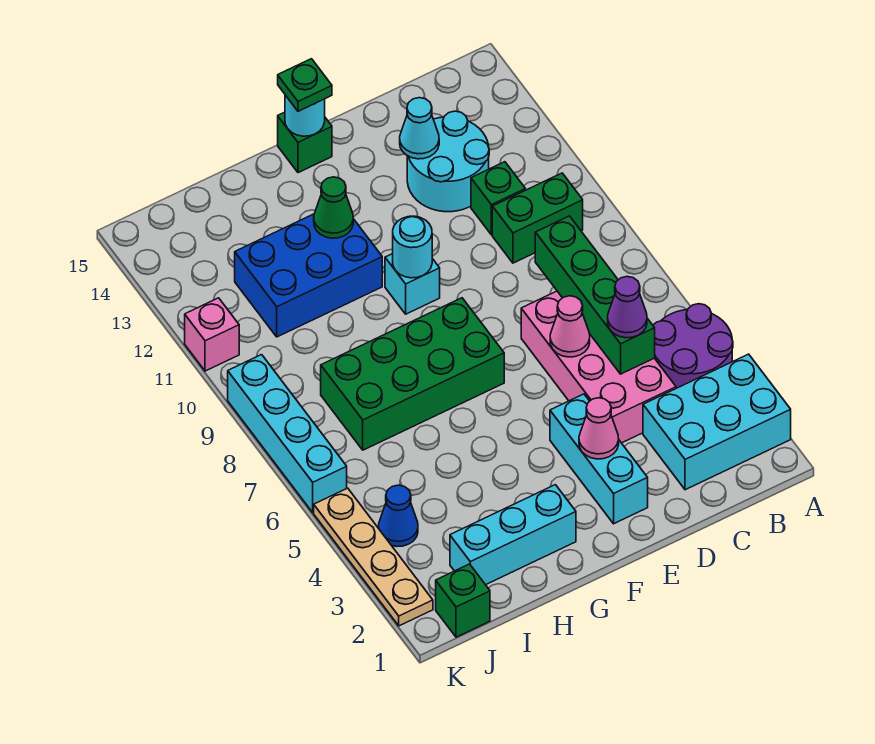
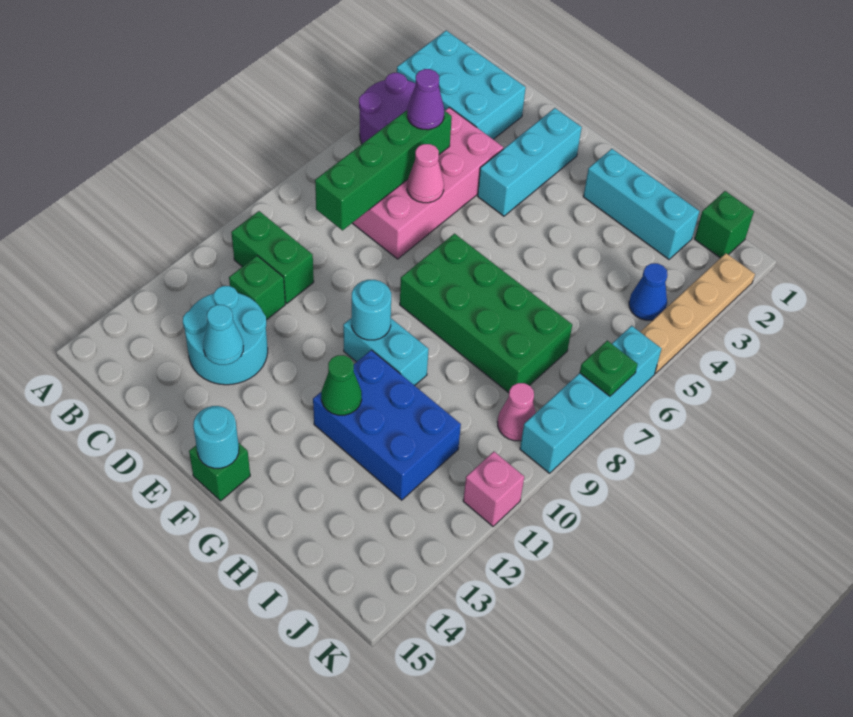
pink 1x1 cone [579,398,619,459] -> pink 1x1 cone moved to [497,383,536,441]
cyan 1x1 brick [385,254,440,314] -> cyan 1x2 brick [343,318,429,386]
green 1x1 plate [278,59,332,111] -> green 1x1 plate moved to [580,341,638,396]

